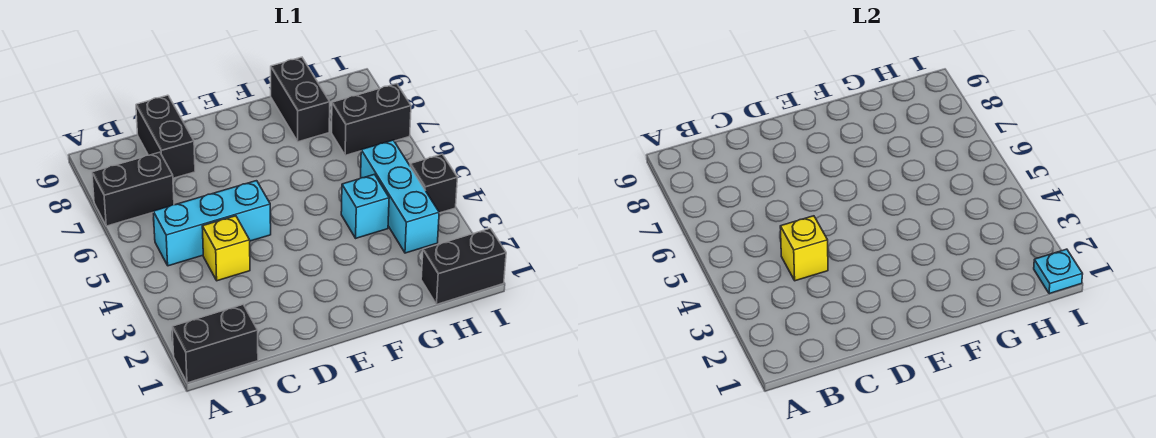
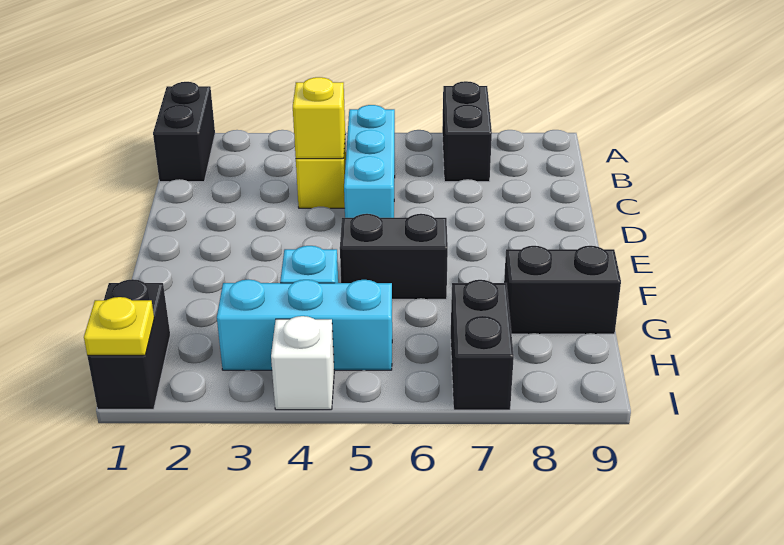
black 1x2 brick [136,95,195,178] -> black 1x2 brick moved to [340,214,448,299]
cyan 1x1 plate [1034,249,1083,294] -> yellow 1x1 plate [84,297,154,355]
black 1x1 brick [410,154,457,213] -> white 1x1 brick [271,316,334,410]

